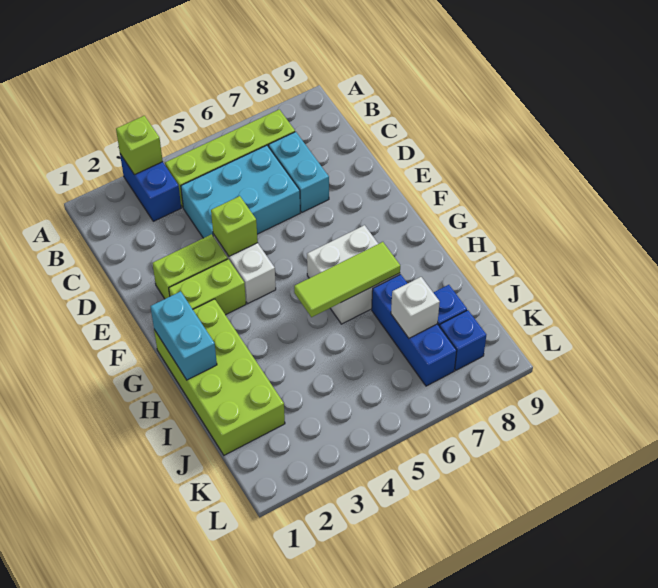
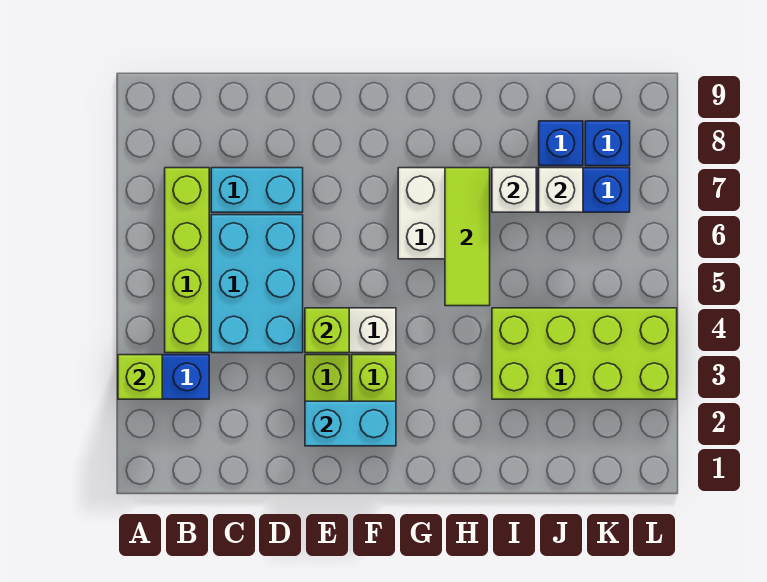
lime 2x4 brick [154,299,285,455] -> lime 2x4 brick moved to [492,308,677,399]
cyan 1x2 brick [150,291,217,380] -> cyan 1x2 brick moved to [305,401,396,446]
none -> white 1x1 brick [492,168,536,212]

